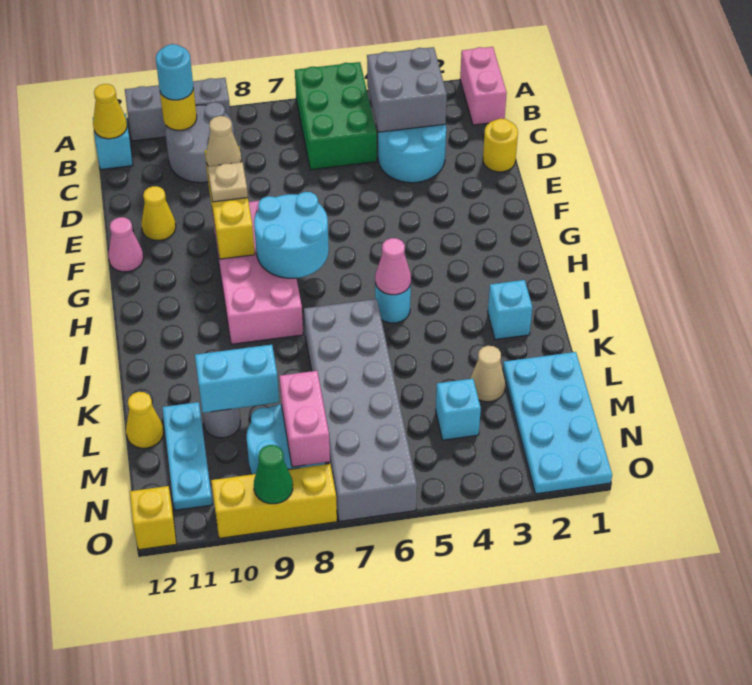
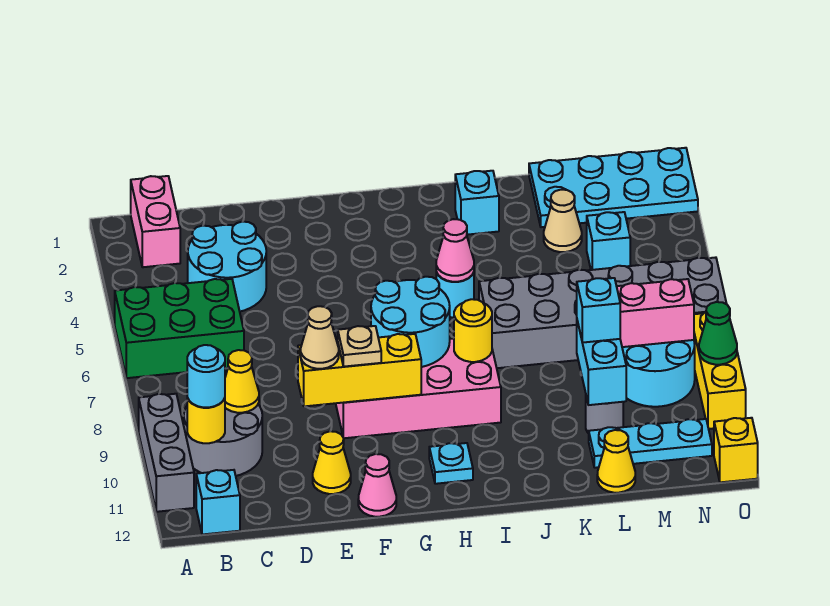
pink 1x2 brick [460,47,507,125] -> pink 1x2 brick turned to [131,176,180,267]
grey 2x2 brick [367,47,447,132] -> none
yellow 1x1 cone [93,84,127,139] -> yellow 1x1 cone moved to [225,350,259,413]
yellow 1x1 round brick [483,119,518,172] -> yellow 1x1 round brick moved to [454,299,492,362]
none -> cyan 1x1 plate [429,443,473,484]
none -> cyan 1x1 brick [577,278,620,343]

